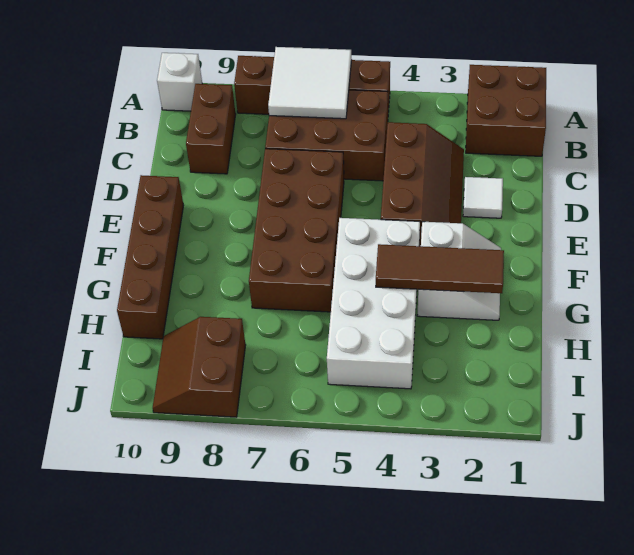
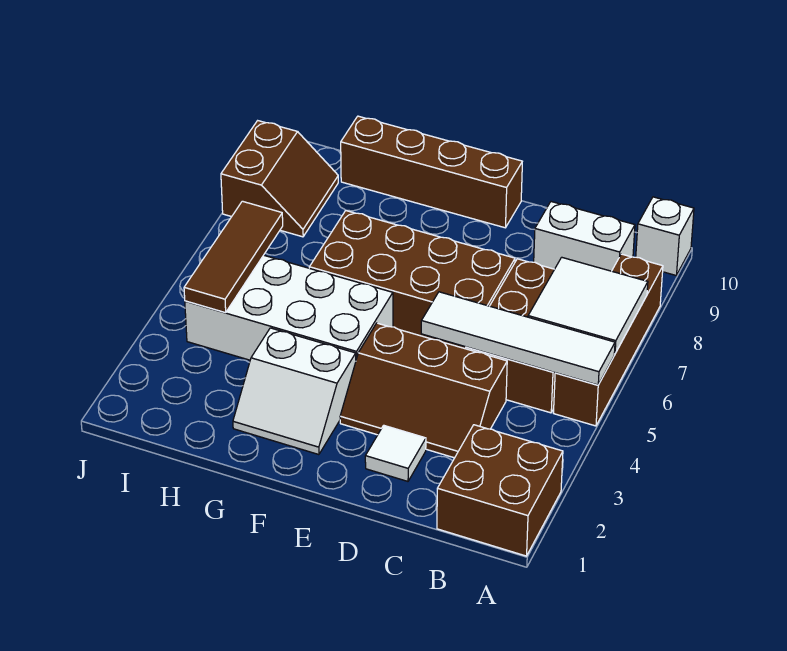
none -> white 1x4 tile [421,292,615,385]
brown 1x2 brick [186,84,236,174] -> white 1x2 brick [534,202,635,271]
brown 1x3 tile [376,244,504,293] -> brown 1x3 tile moved to [184,201,283,313]
brown 2x2 slope [153,317,246,417] -> brown 2x2 slope turned to [221,121,338,237]

